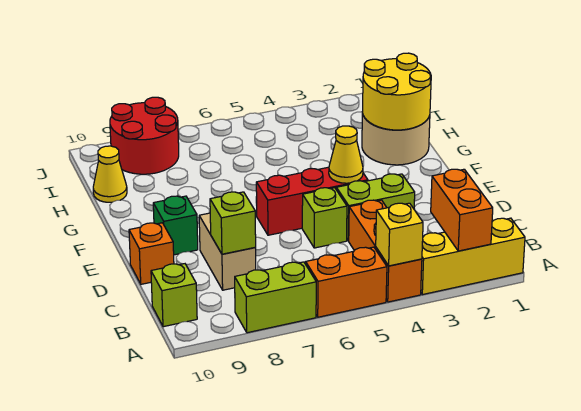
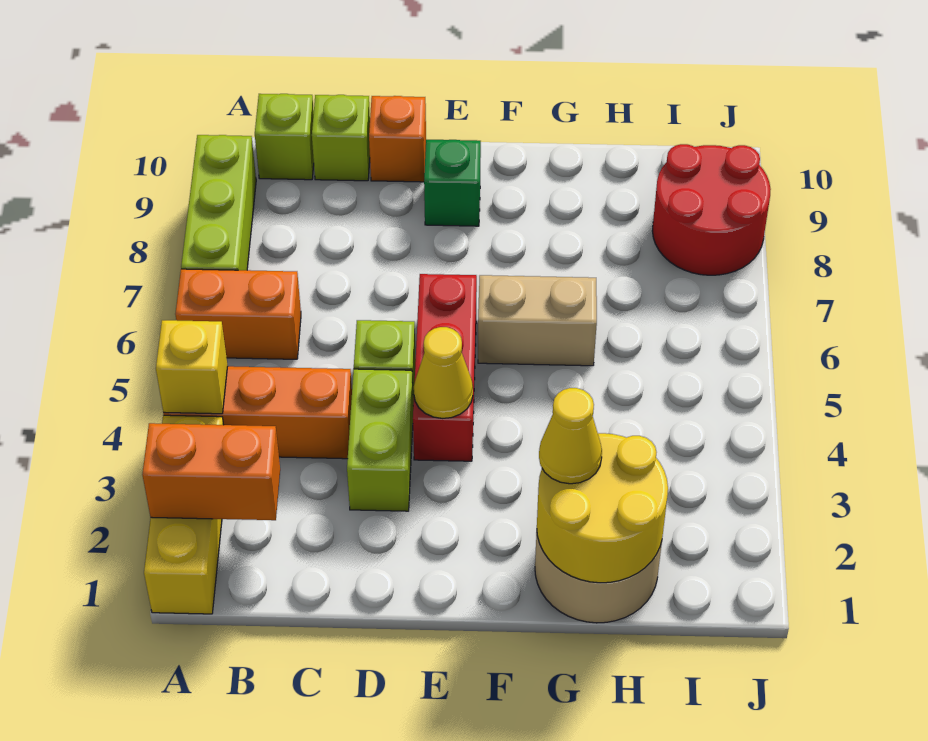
orange 1x2 brick [306,247,387,317] -> orange 1x2 brick turned to [175,269,301,359]
lime 1x2 brick [235,262,316,333] -> lime 1x3 brick [181,135,256,270]
tan 1x2 brick [199,213,256,290] -> tan 1x2 brick moved to [478,275,597,366]
lime 1x1 brick [210,192,256,254] -> lime 1x1 brick moved to [312,95,370,181]
yellow 1x1 cone [93,146,127,202] -> yellow 1x1 cone moved to [539,388,602,484]

